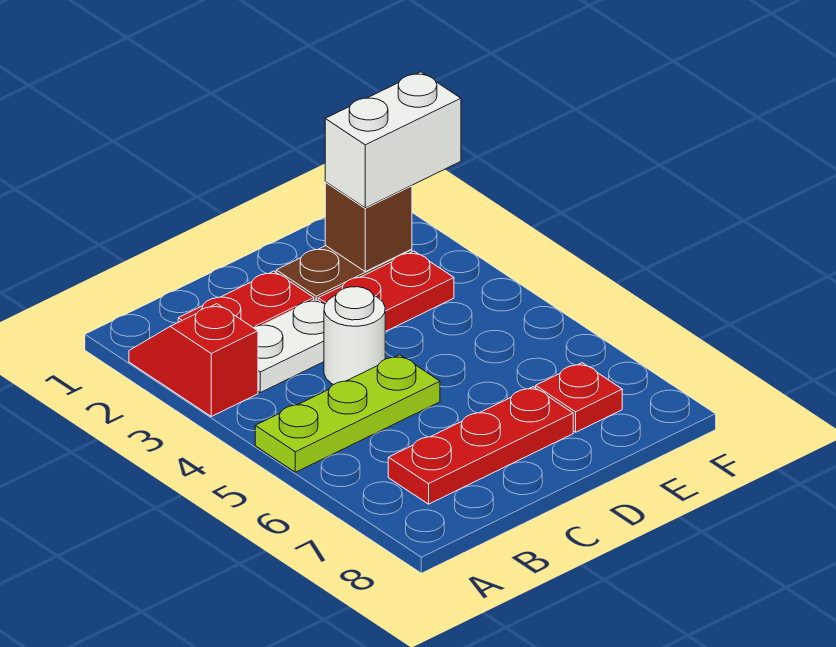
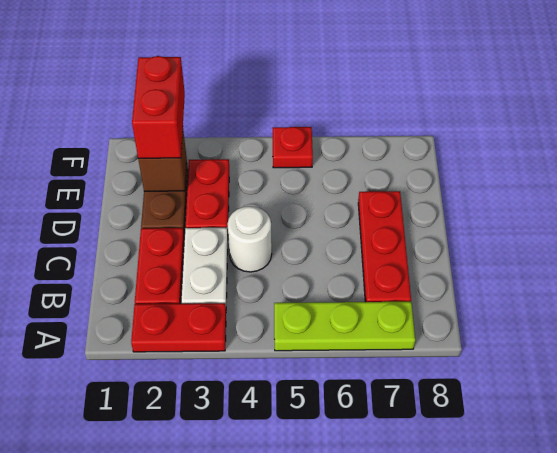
red 1x2 slope [129,304,258,416] -> red 1x2 plate [131,303,226,352]
lime 1x3 plate [255,355,440,472] -> lime 1x3 plate turned to [274,302,415,351]
white 1x2 brick [325,72,461,208] -> red 1x2 brick [132,56,185,159]
red 1x1 plate [536,363,622,432] -> red 1x1 plate moved to [273,127,313,168]

